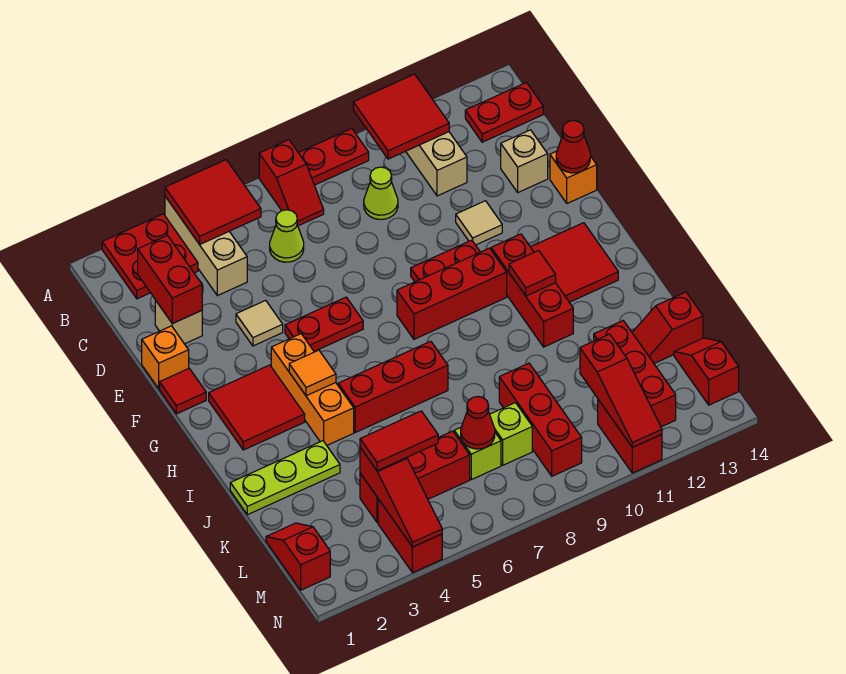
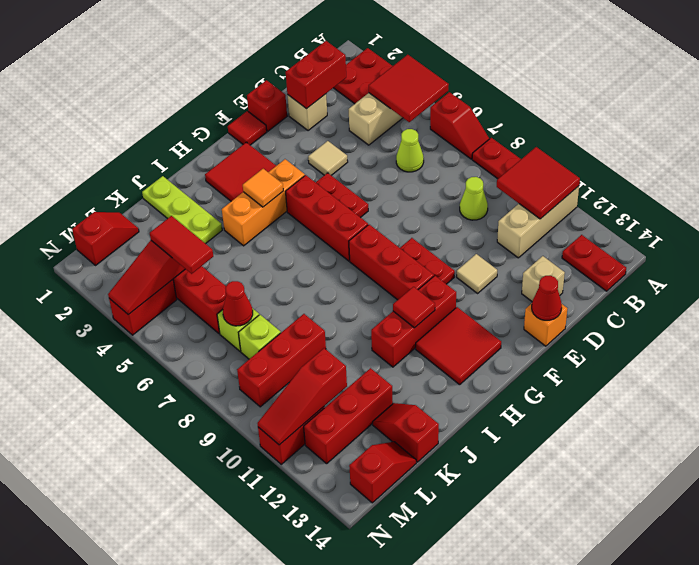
red 1x2 slope [259,140,324,226] -> red 1x2 slope turned to [430,92,489,159]
orange 1x1 brick [142,326,189,388] -> red 1x1 brick [247,80,287,131]
red 1x3 brick [338,341,448,432] -> red 1x3 brick moved to [286,175,368,261]

